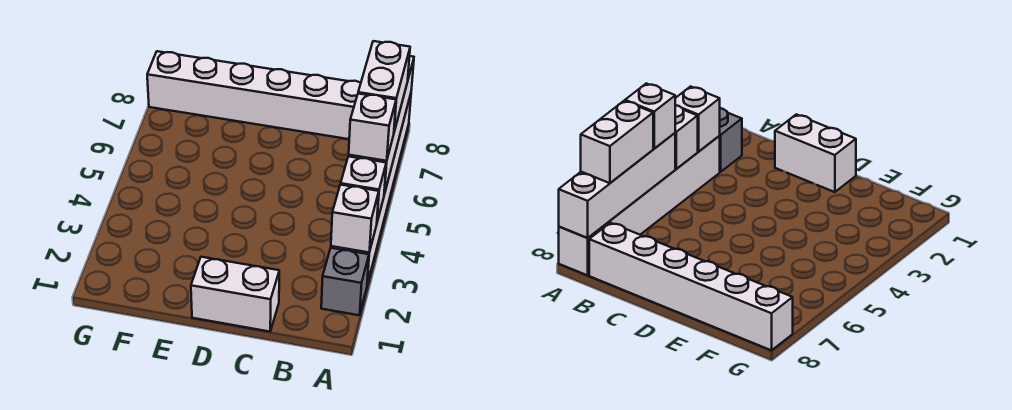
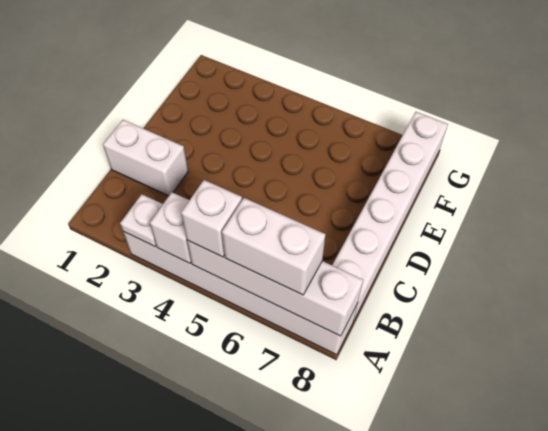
grey 1x1 brick [321,248,369,315] -> none
white 1x1 brick [331,185,379,253] -> white 1x1 plate [120,194,163,247]
white 1x2 brick [191,257,279,332] -> white 1x2 brick turned to [103,120,188,196]

